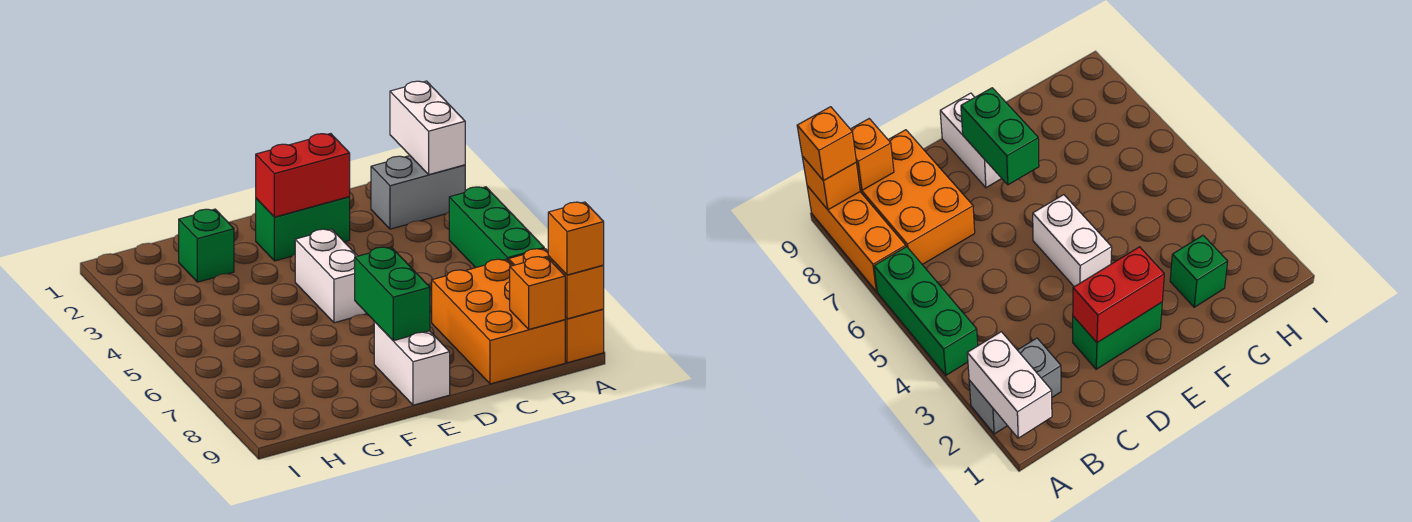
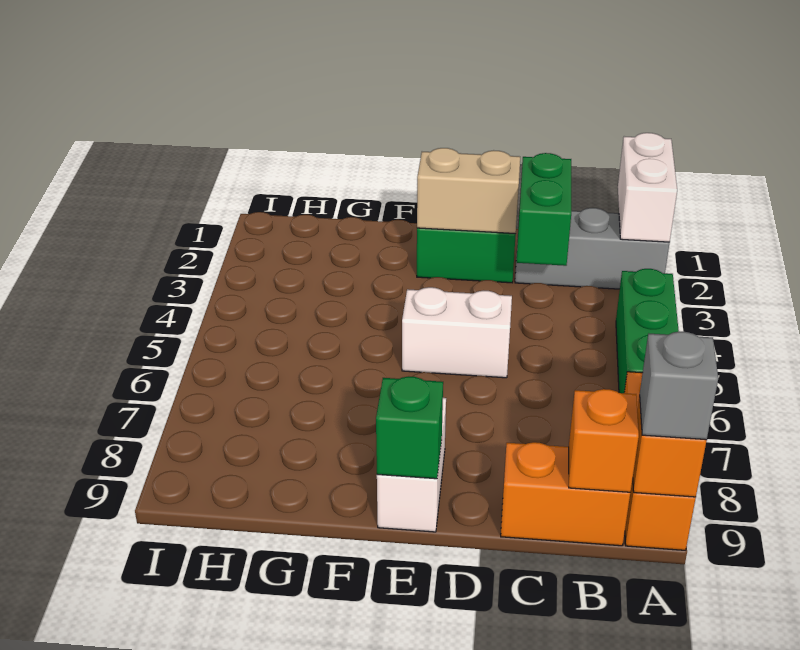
grey 1x2 brick [371,156,465,229] -> grey 1x3 brick [515,208,670,289]
orange 1x1 brick [548,202,604,275] -> grey 1x1 brick [640,331,718,440]
orange 2x3 brick [432,259,565,384] -> orange 1x2 brick [501,442,630,546]
red 1x2 brick [256,134,350,217] -> tan 1x2 brick [417,148,520,234]
white 1x2 brick [295,229,367,323] -> white 1x2 brick turned to [402,287,512,378]
green 1x2 brick [355,247,430,341] -> green 1x2 brick moved to [516,153,571,266]
green 1x1 brick [179,209,234,282] -> green 1x1 brick moved to [376,376,443,479]

